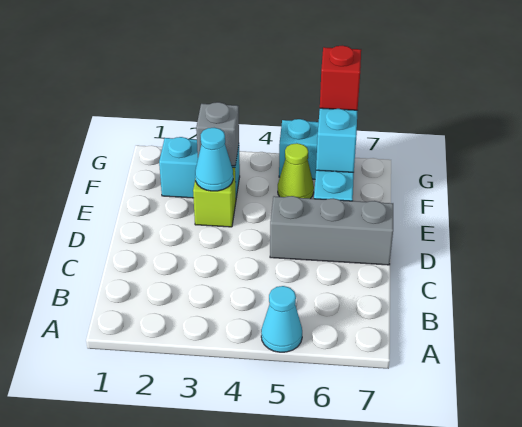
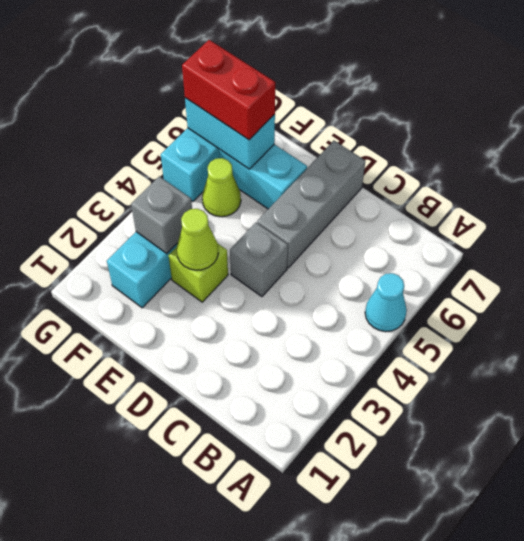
none -> grey 1x1 brick [230,223,288,297]
cyan 1x1 cone [195,128,233,191] -> lime 1x1 cone [177,209,218,270]
red 1x1 brick [320,46,361,110] -> red 1x2 brick [182,40,275,140]

